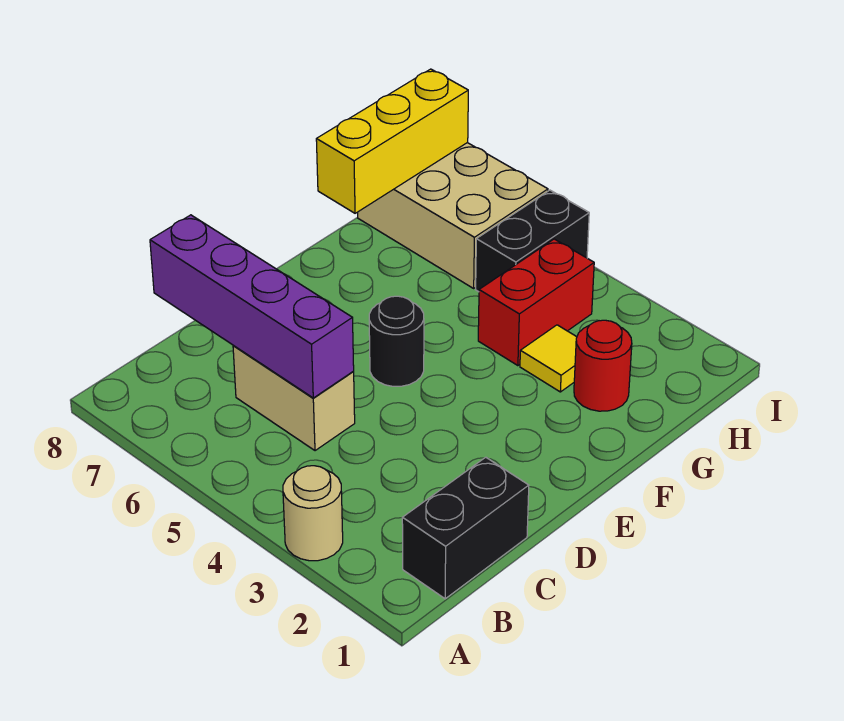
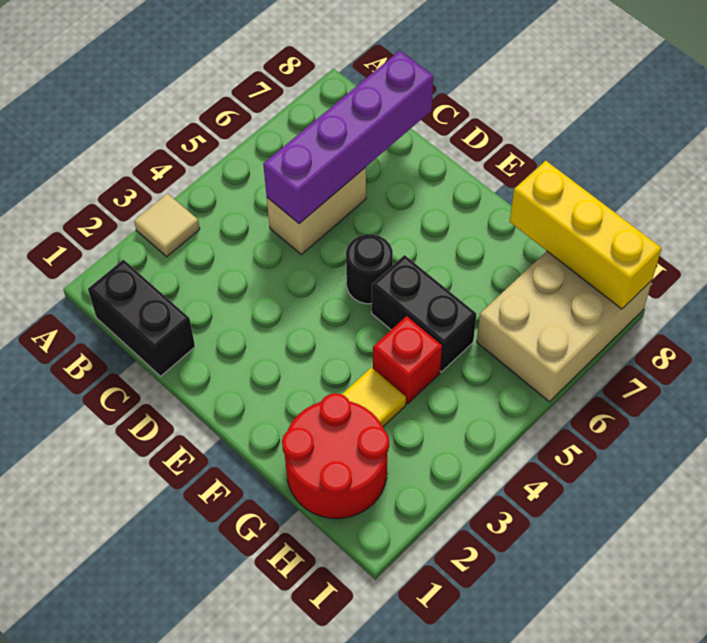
tan 1x1 round brick [283,466,343,561] -> tan 1x1 tile [134,193,200,257]
red 1x1 round brick [574,320,632,411] -> red 2x2 round brick [282,393,389,519]
red 1x2 brick [478,239,594,366] -> red 1x1 brick [373,316,442,404]
black 1x2 brick [476,190,589,292] -> black 1x2 brick moved to [372,255,476,372]

